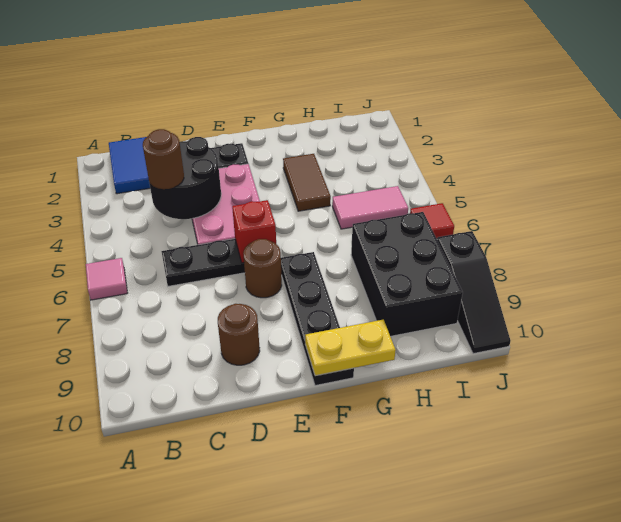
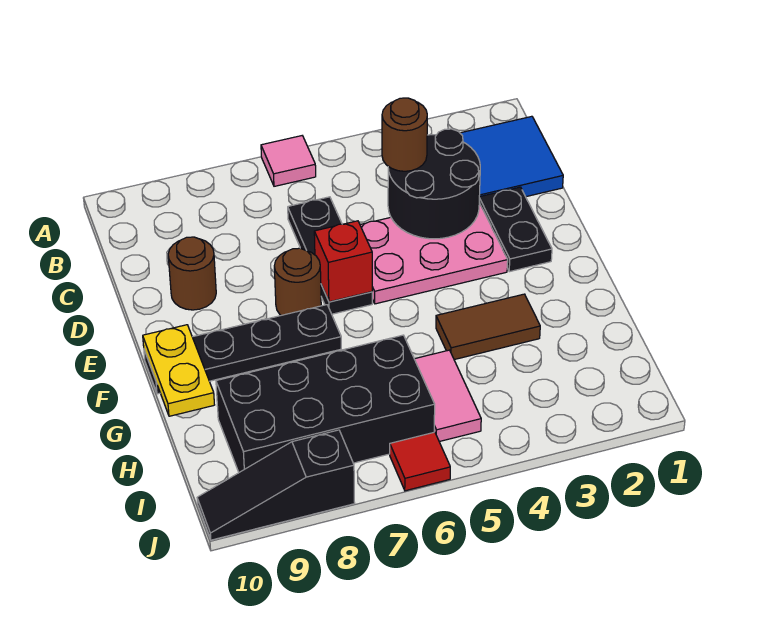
black 2x3 brick [351,212,463,336] -> black 2x4 brick [216,335,435,472]

